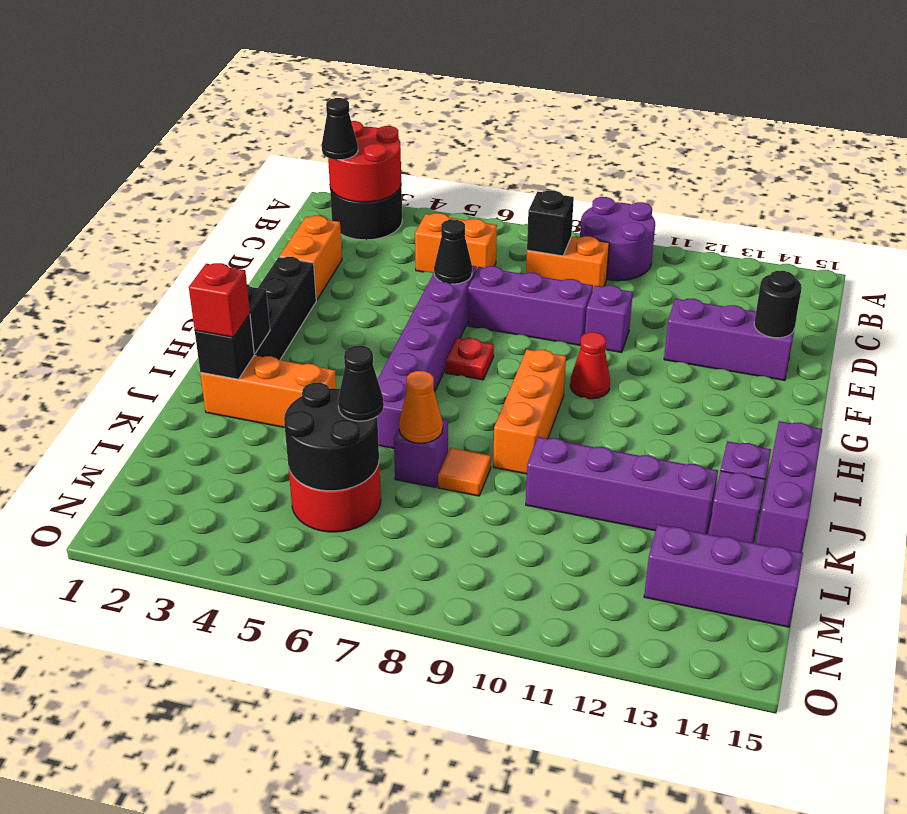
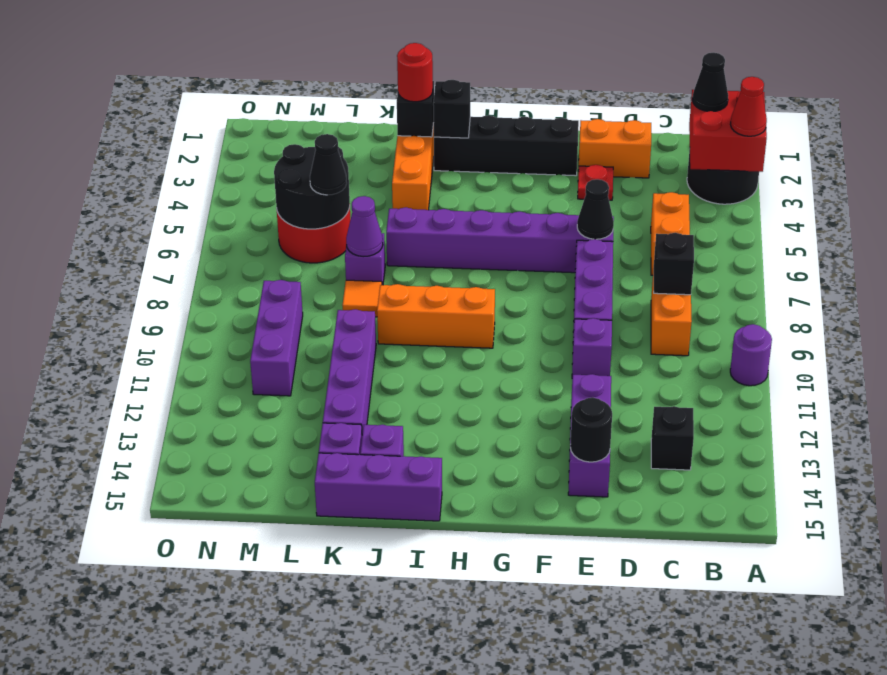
red 2x2 round brick [328,121,401,202] -> red 2x2 brick [689,90,767,172]
purple 2x2 round brick [580,197,655,281] -> purple 1x1 round brick [730,324,772,386]
none -> black 1x1 brick [651,406,694,470]
red 1x1 plate [446,338,494,380] -> red 1x1 plate moved to [578,165,613,200]
red 1x1 cone [570,332,610,399] -> red 1x1 cone moved to [730,77,767,136]
red 1x1 brick [189,263,250,337] -> red 1x1 round brick [397,43,433,102]
orange 1x1 cone [399,371,443,443] -> purple 1x1 cone [346,196,383,257]
purple 1x3 brick [644,525,803,627] -> purple 1x3 brick moved to [250,280,303,396]

